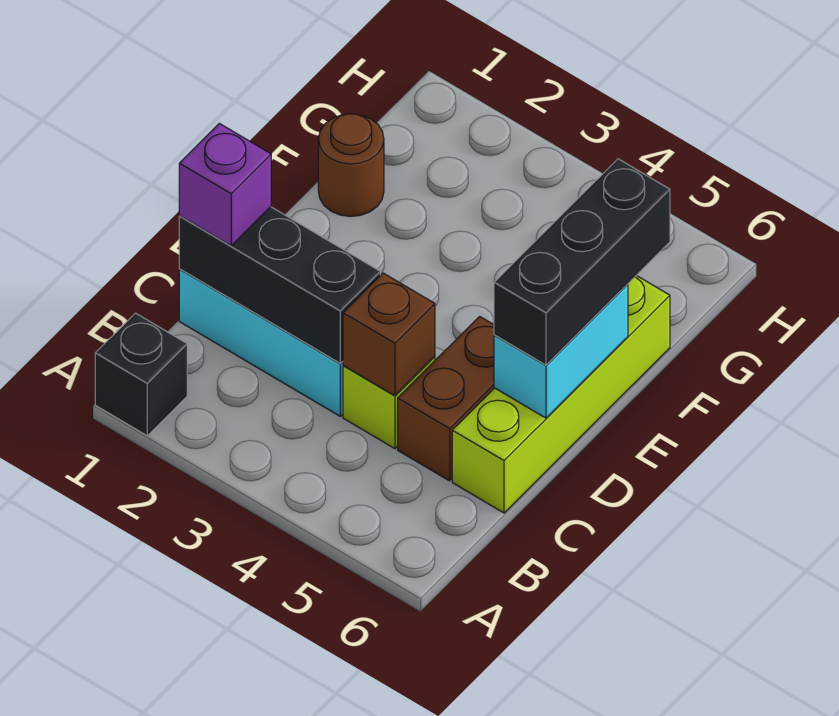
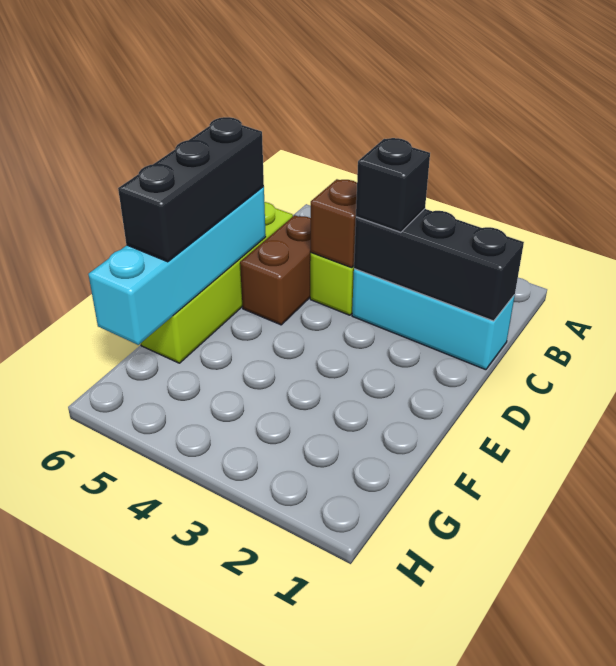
black 1x1 brick [95,313,187,436] -> black 1x1 brick moved to [356,138,430,232]
purple 1x1 brick [179,123,271,246] -> none
cyan 1x2 brick [494,284,628,418] -> cyan 1x4 brick [88,187,266,345]
brown 1x1 round brick [318,114,384,217] -> none

